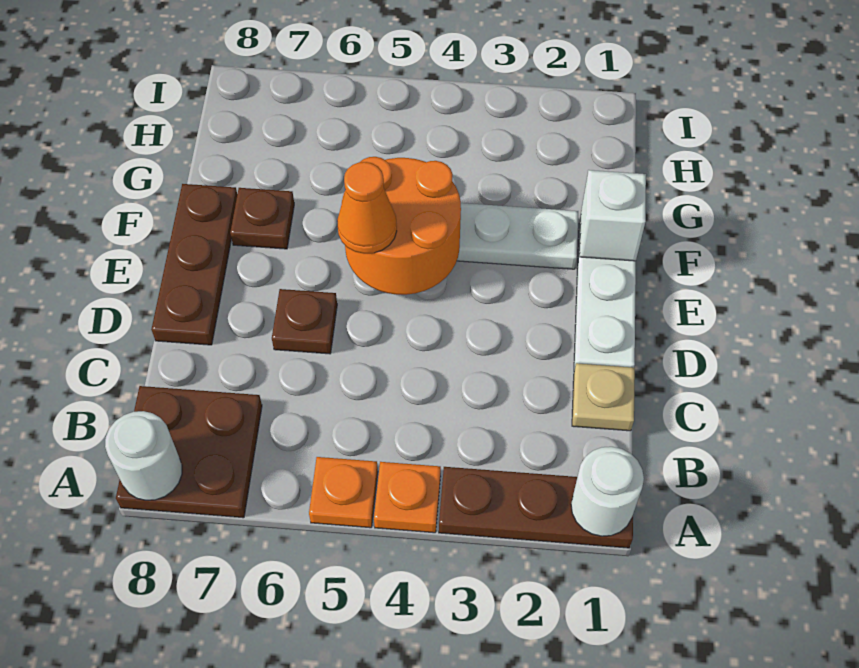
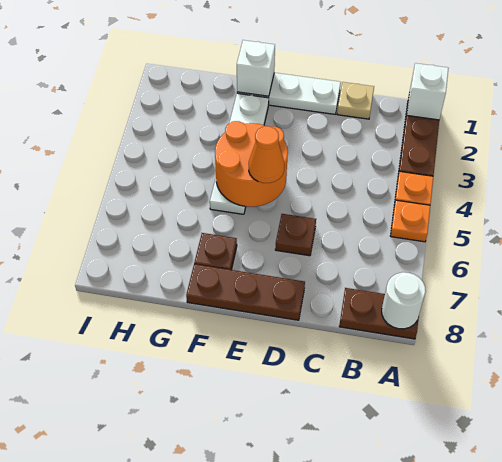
white 1x1 round brick [571,447,644,536] -> white 1x1 brick [407,63,448,120]
brown 2x2 plate [116,386,262,518] -> brown 1x2 plate [339,288,419,339]

